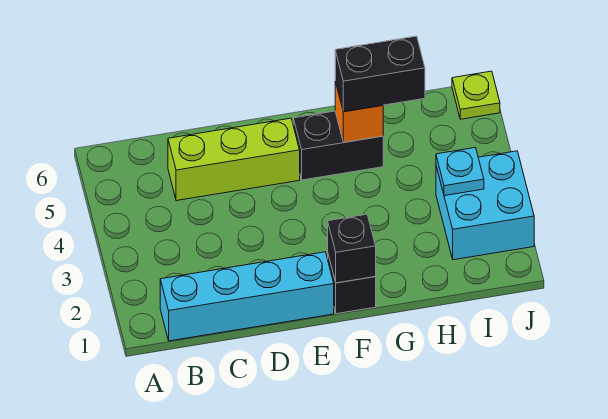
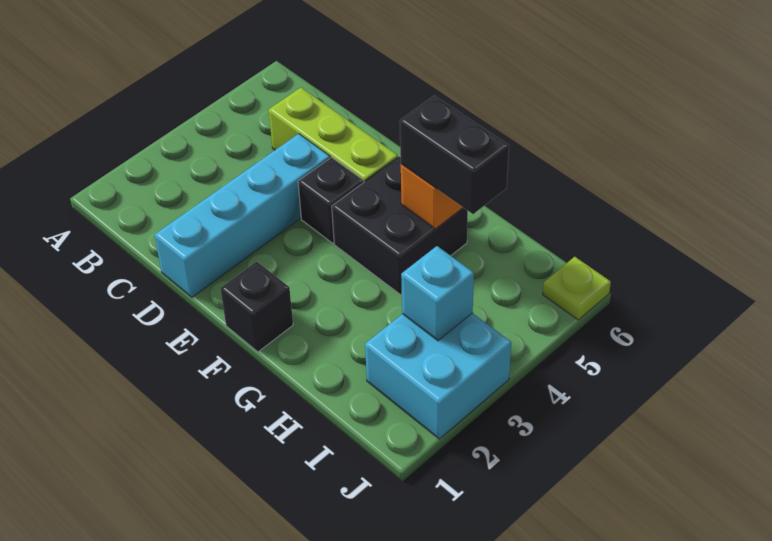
cyan 1x4 brick [160,252,334,341] -> cyan 1x4 brick turned to [155,134,330,297]
black 1x1 brick [328,214,376,283] -> black 1x1 brick moved to [298,157,364,243]
black 1x2 brick [293,111,383,180] -> black 2x2 brick [332,157,468,295]
cyan 1x1 plate [436,148,484,196] -> cyan 1x1 brick [401,246,474,341]

